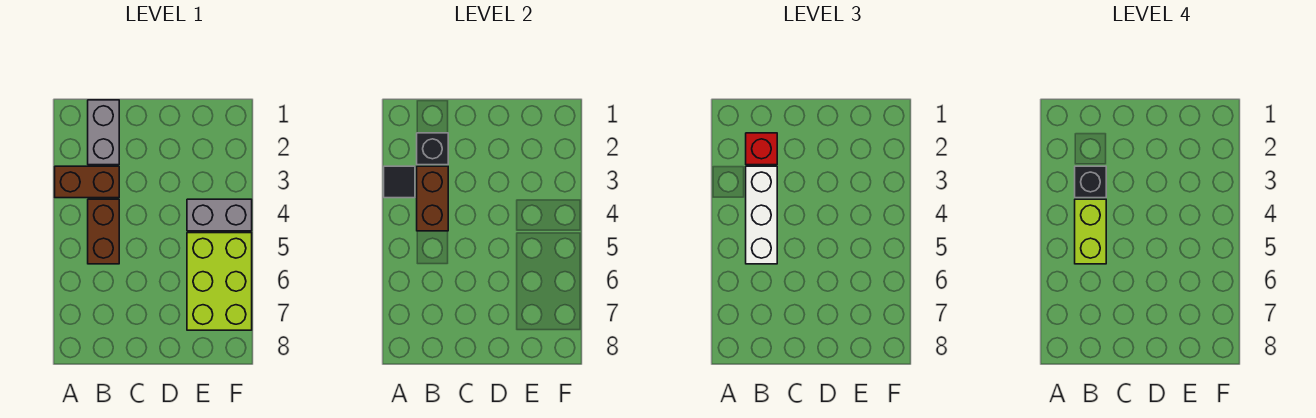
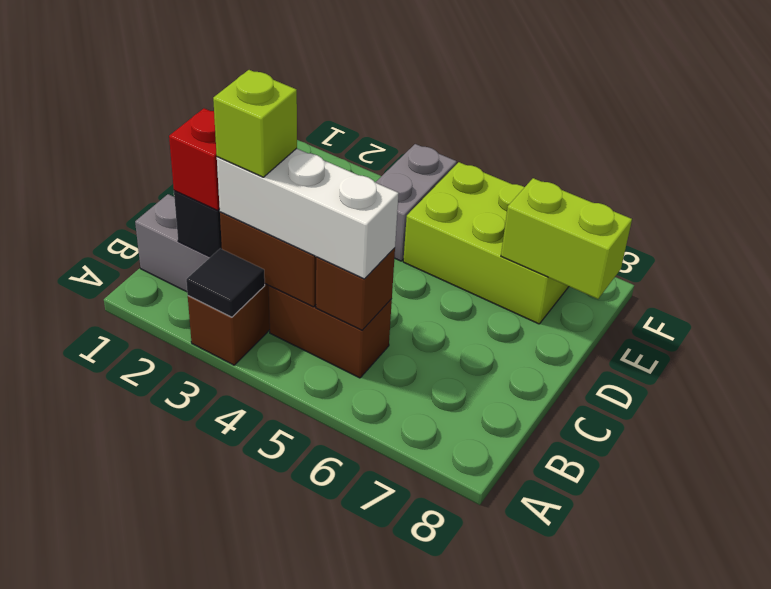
black 1x1 brick [1075,166,1106,198] -> lime 1x1 brick [213,70,297,177]
lime 1x2 brick [1075,199,1106,264] -> lime 1x2 brick moved to [501,178,632,299]
none -> brown 1x1 brick [316,248,395,330]

